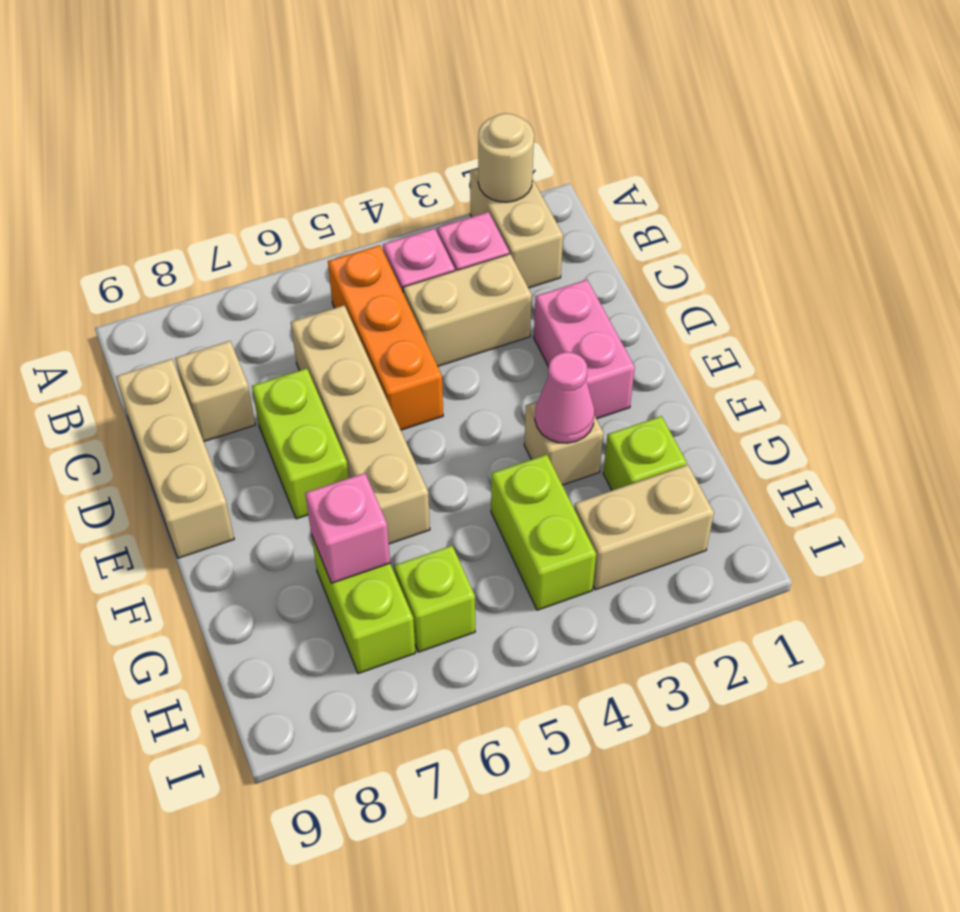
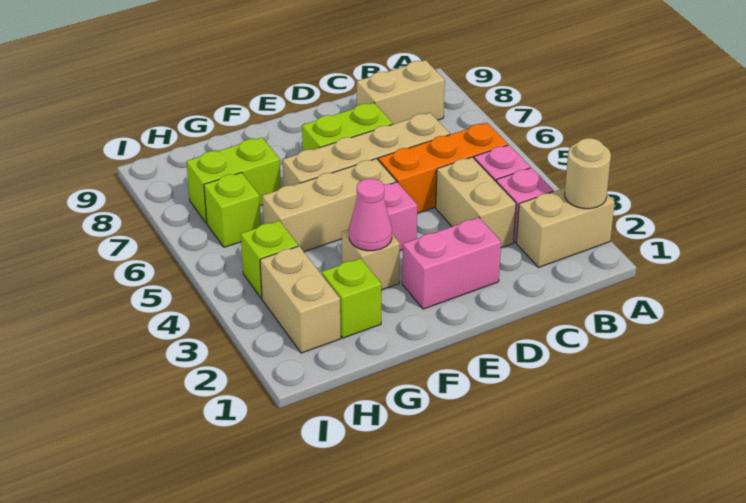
tan 1x1 brick [175,341,255,442] -> tan 1x2 brick [357,60,445,124]
tan 1x3 brick [116,359,234,558] -> tan 1x3 brick moved to [262,159,396,252]
lime 1x2 brick [491,455,596,610] -> lime 1x1 brick [241,221,298,298]
pink 1x1 brick [305,473,390,583] -> pink 1x1 brick moved to [384,182,417,250]

